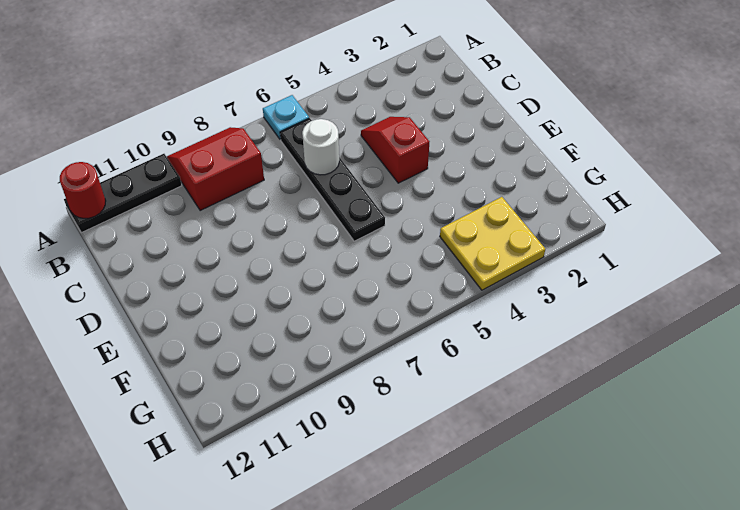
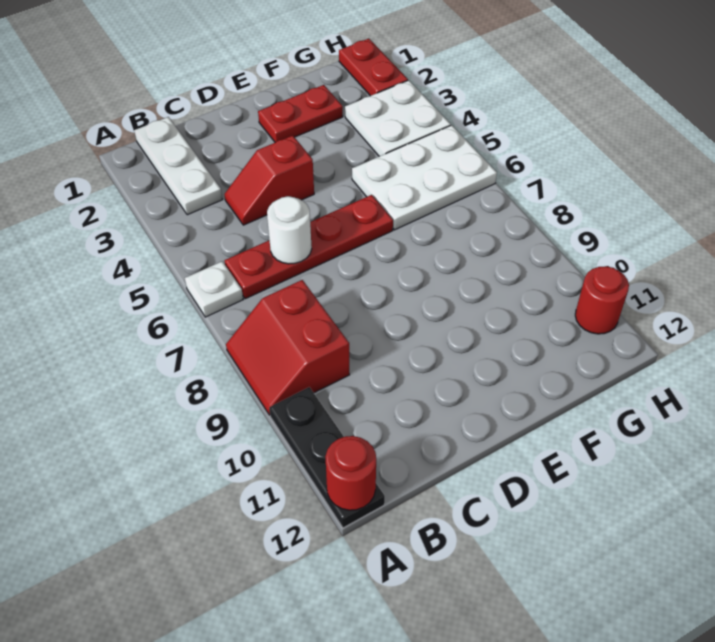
cyan 1x1 plate [263,95,309,140] -> white 1x1 plate [185,261,243,317]
none -> white 1x3 plate [134,117,223,215]
black 1x4 plate [280,118,385,241] -> red 1x4 plate [224,195,393,299]
none -> red 1x2 plate [258,85,343,143]
none -> white 2x3 plate [352,125,497,230]
yellow 2x2 plate [440,197,545,290] -> white 2x2 plate [345,80,451,156]
none -> red 1x2 plate [339,39,408,96]
none -> red 1x1 round brick [575,266,629,334]

